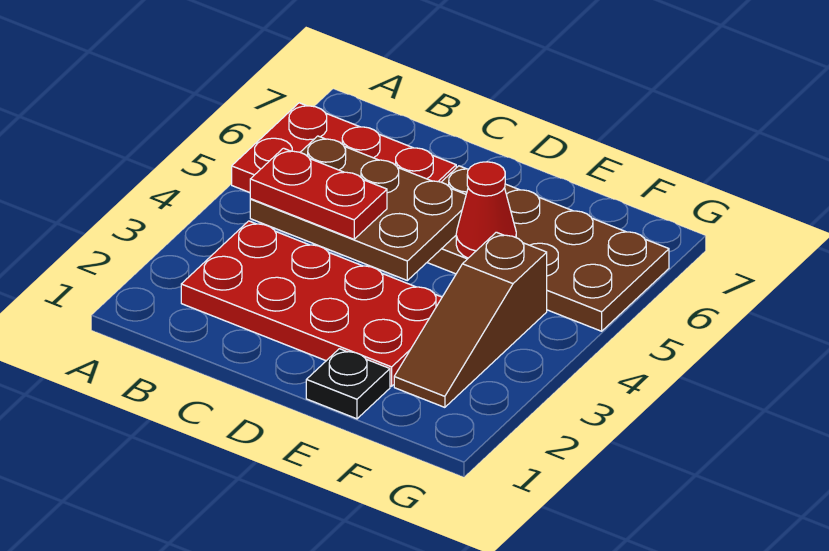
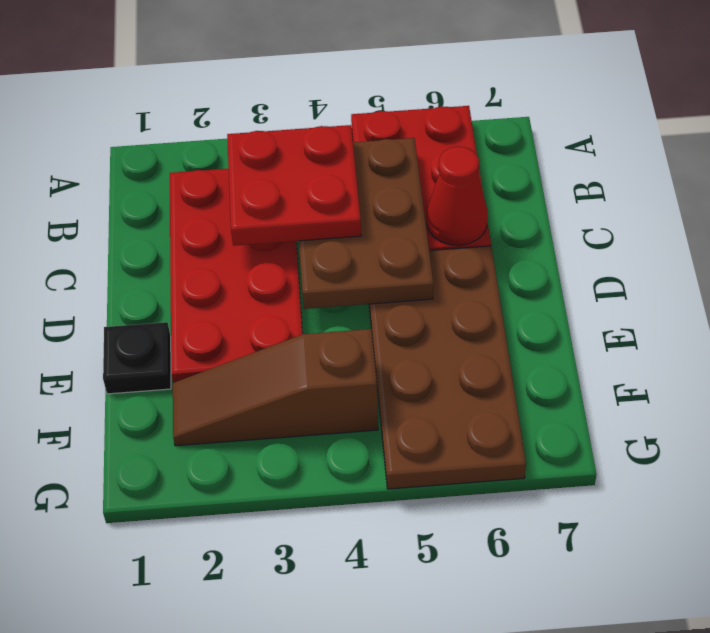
red 1x2 plate [250,148,387,239] -> red 2x2 plate [227,125,361,246]
red 1x1 cone [456,162,516,258] -> red 1x1 cone moved to [427,147,488,245]

